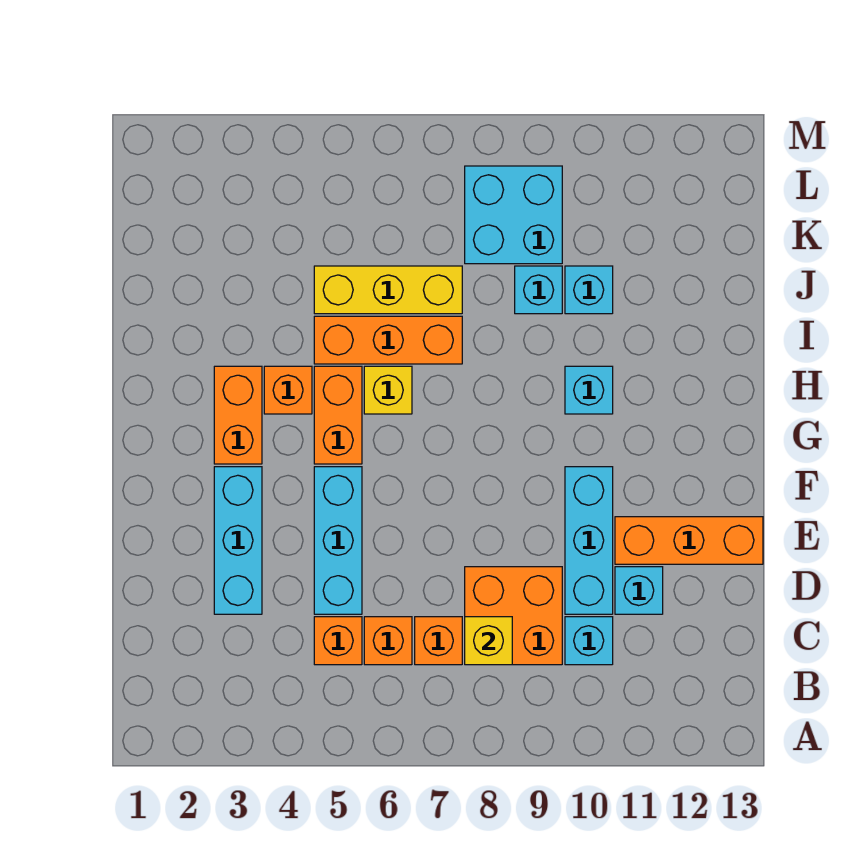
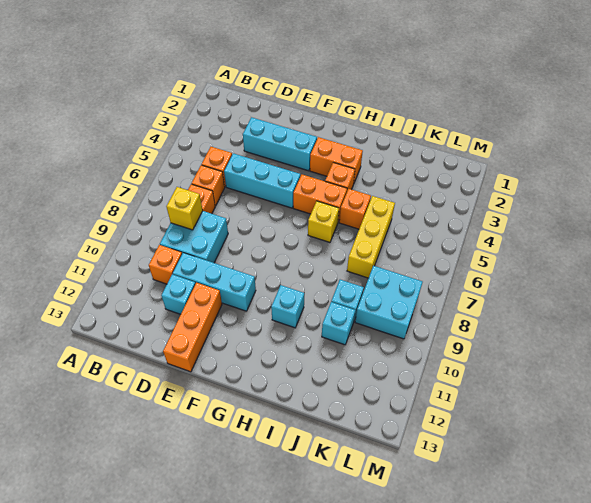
orange 2x2 brick [465,567,562,665] -> cyan 2x2 brick [160,211,228,263]
cyan 1x1 brick [565,617,613,665] -> orange 1x1 brick [149,245,182,284]
orange 1x3 brick [314,316,462,364] -> orange 1x1 brick [339,189,371,229]

